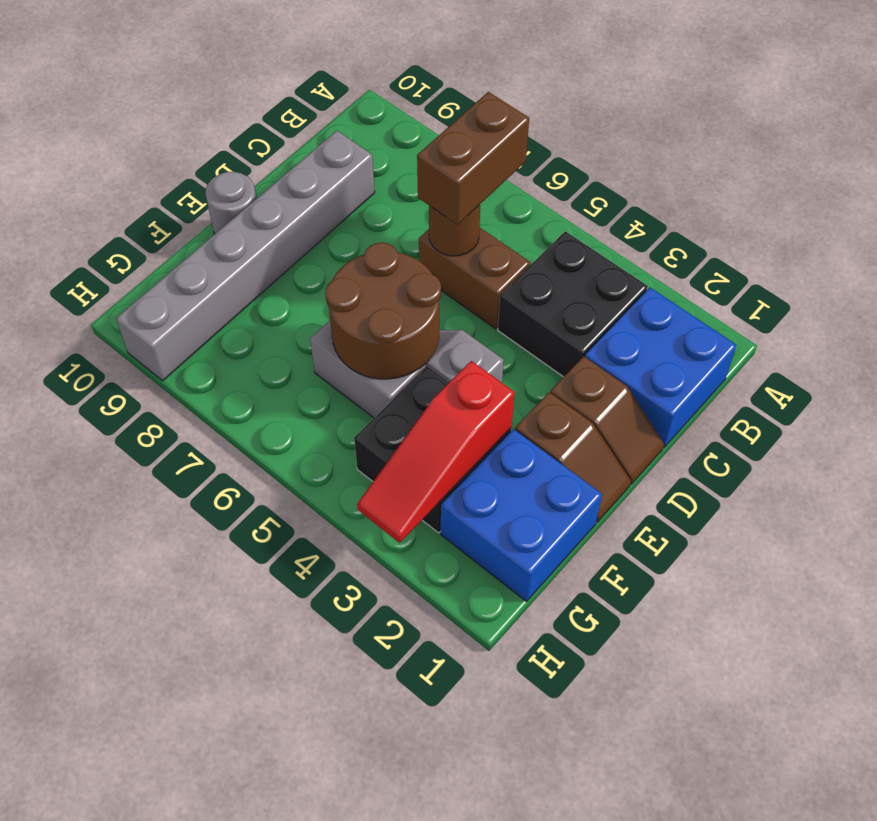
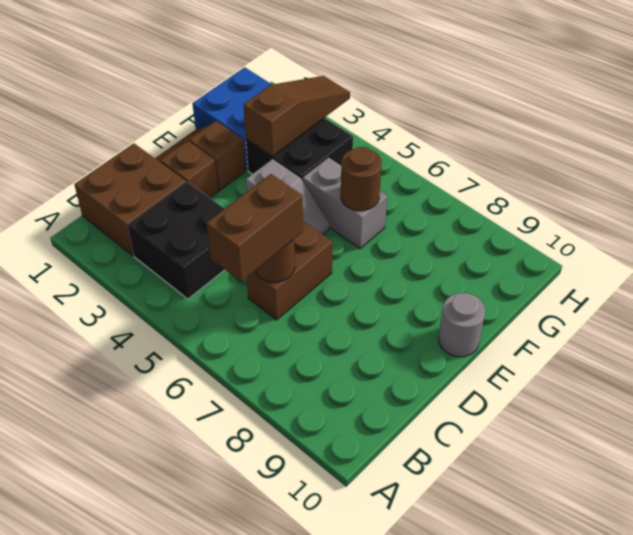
blue 2x2 brick [585,288,736,448] -> brown 2x2 brick [74,143,186,255]
brown 1x2 brick [419,228,530,329] -> brown 1x2 brick turned to [247,221,333,320]
grey 1x6 brick [116,131,375,381] -> none
brown 2x2 round brick [325,243,441,379] -> brown 1x1 round brick [341,147,382,211]
red 1x3 slope [357,361,515,543] -> brown 1x3 slope [243,76,350,156]

